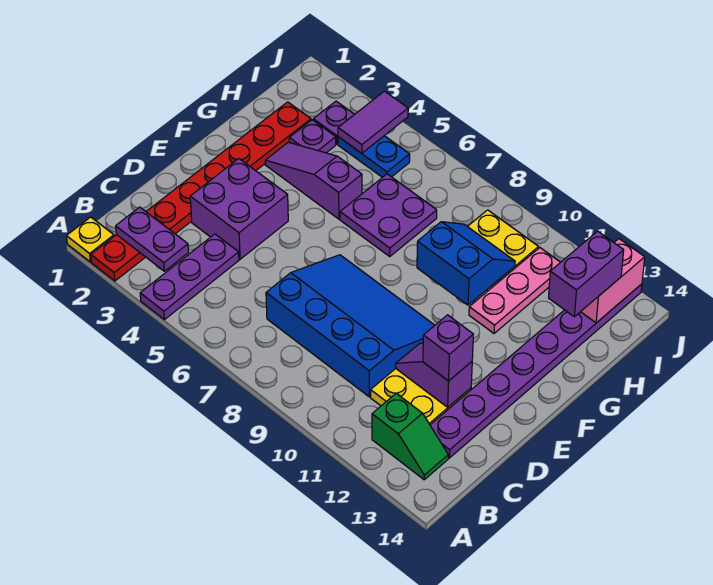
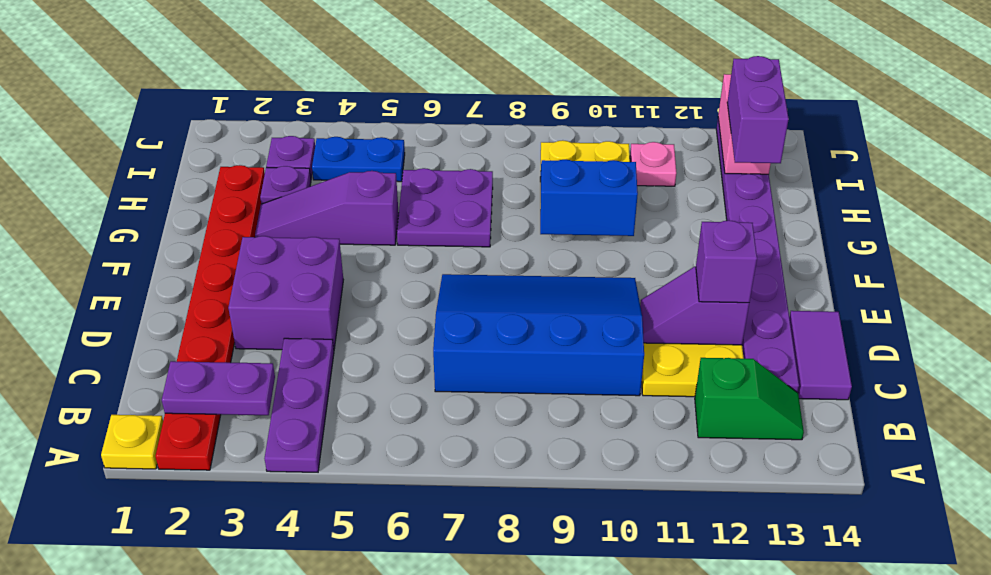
pink 1x3 plate [469,248,560,333] -> pink 1x1 plate [630,142,676,186]
purple 1x2 tile [338,91,408,153] -> purple 1x2 tile moved to [789,311,852,400]

